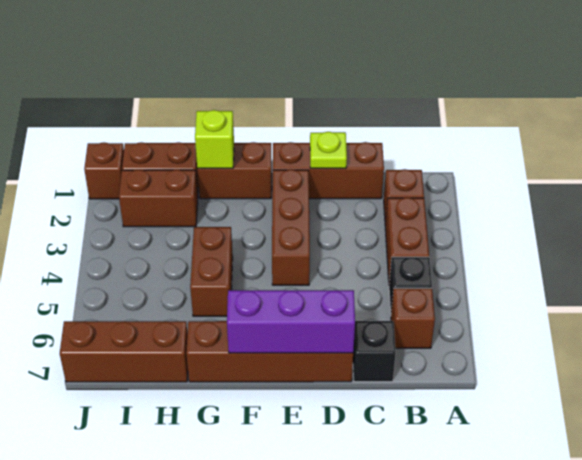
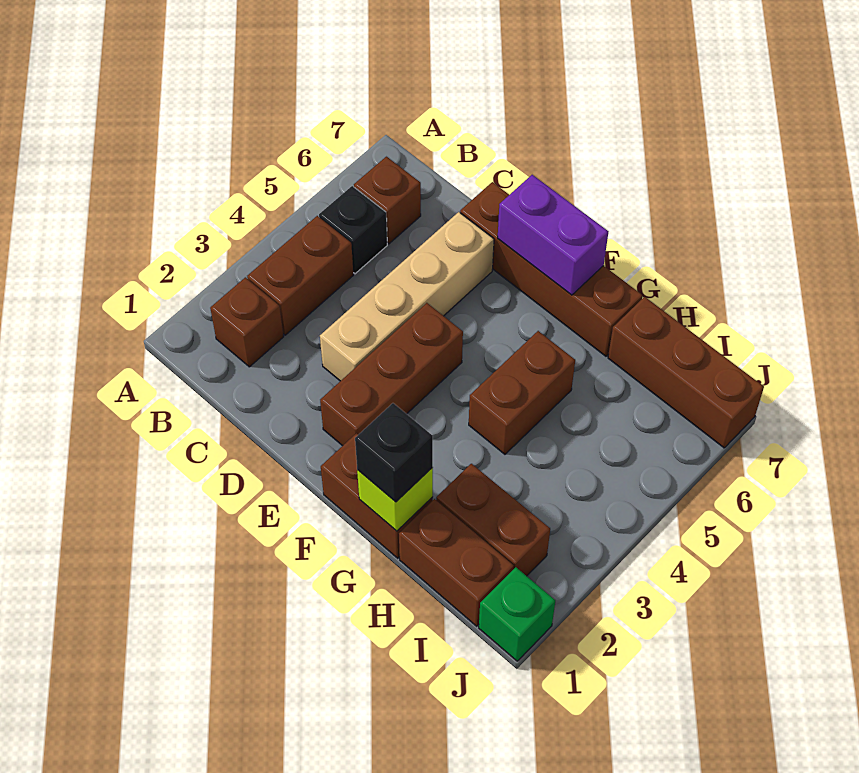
brown 1x3 brick [273,142,384,199] -> none
black 1x1 brick [353,321,396,382] -> black 1x1 brick moved to [355,403,433,502]
lime 1x1 plate [310,132,347,168] -> none
none -> tan 1x4 brick [320,212,494,381]
purple 1x3 brick [227,290,355,353] -> purple 1x2 brick [498,175,608,295]
brown 1x1 brick [84,142,124,199] -> green 1x1 brick [479,567,555,661]

